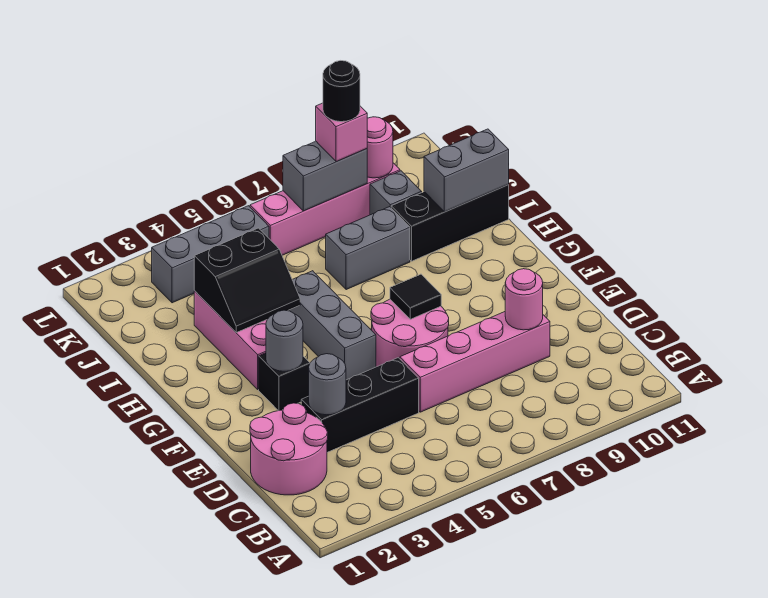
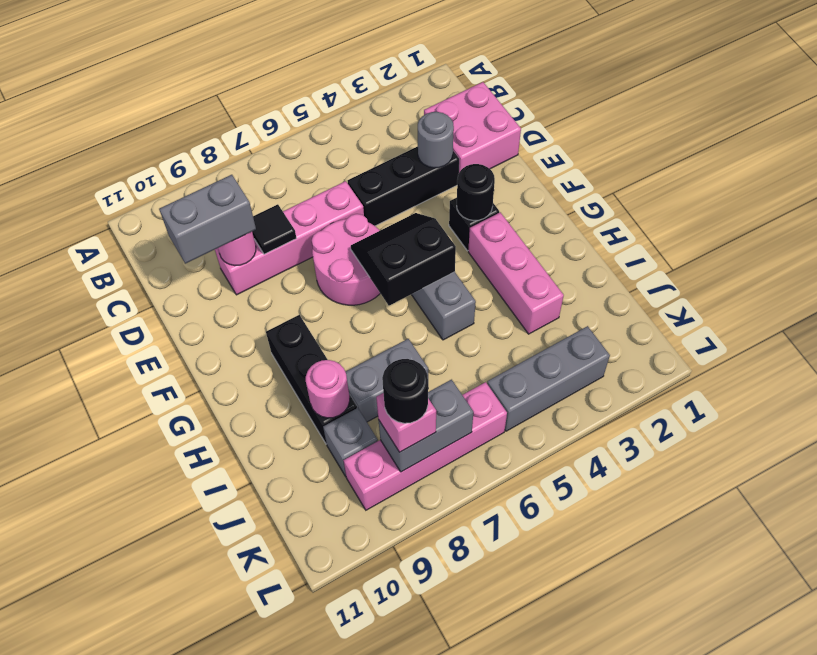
pink 2x2 round brick [250,403,328,495] -> pink 2x2 brick [424,82,521,172]
grey 1x1 round brick [266,310,303,371] -> black 1x1 round brick [457,164,495,221]
black 1x1 tile [390,274,441,319] -> black 1x1 tile moved to [252,204,296,254]
black 2x2 slope [194,228,300,333] -> black 2x2 slope moved to [351,213,456,306]
black 1x3 brick [391,185,509,261] -> black 1x3 brick turned to [266,315,357,444]
grey 1x2 brick [424,129,509,212] -> grey 1x2 brick moved to [159,175,256,264]
pink 1x1 round brick [367,117,393,178] -> pink 1x1 round brick moved to [306,360,350,418]

